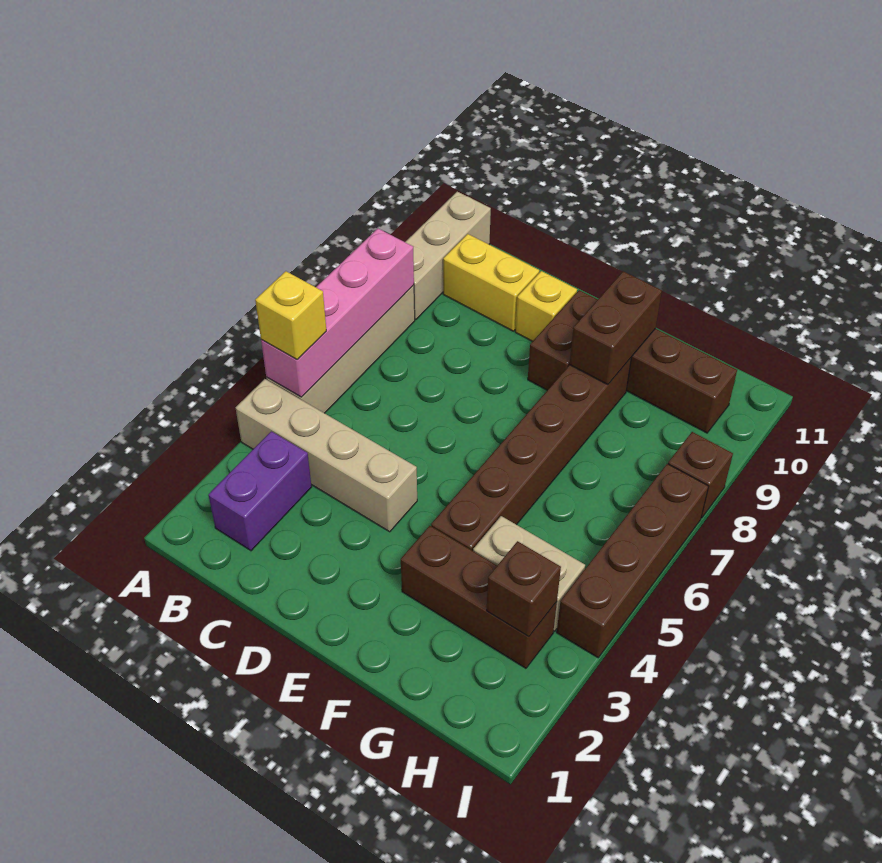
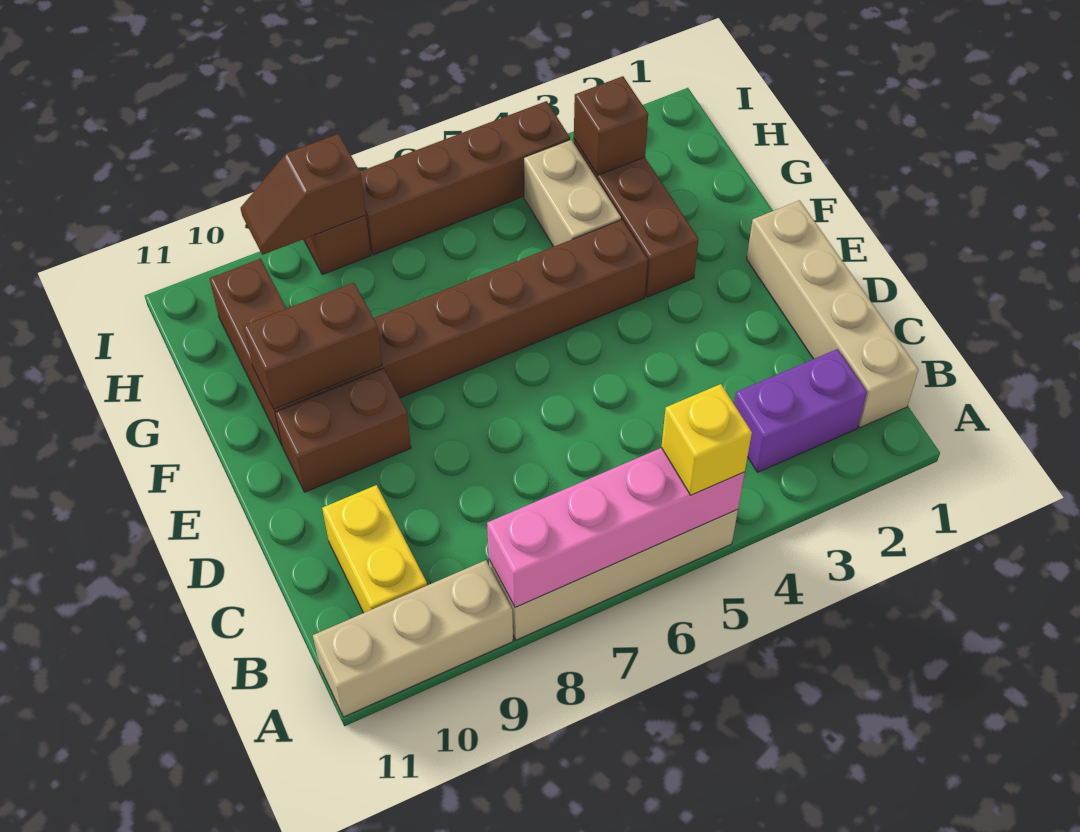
tan 1x4 brick [236,379,417,532] -> tan 1x4 brick moved to [747,200,918,427]
yellow 1x1 brick [515,271,577,341] -> none
none -> brown 1x2 slope [241,134,366,255]

